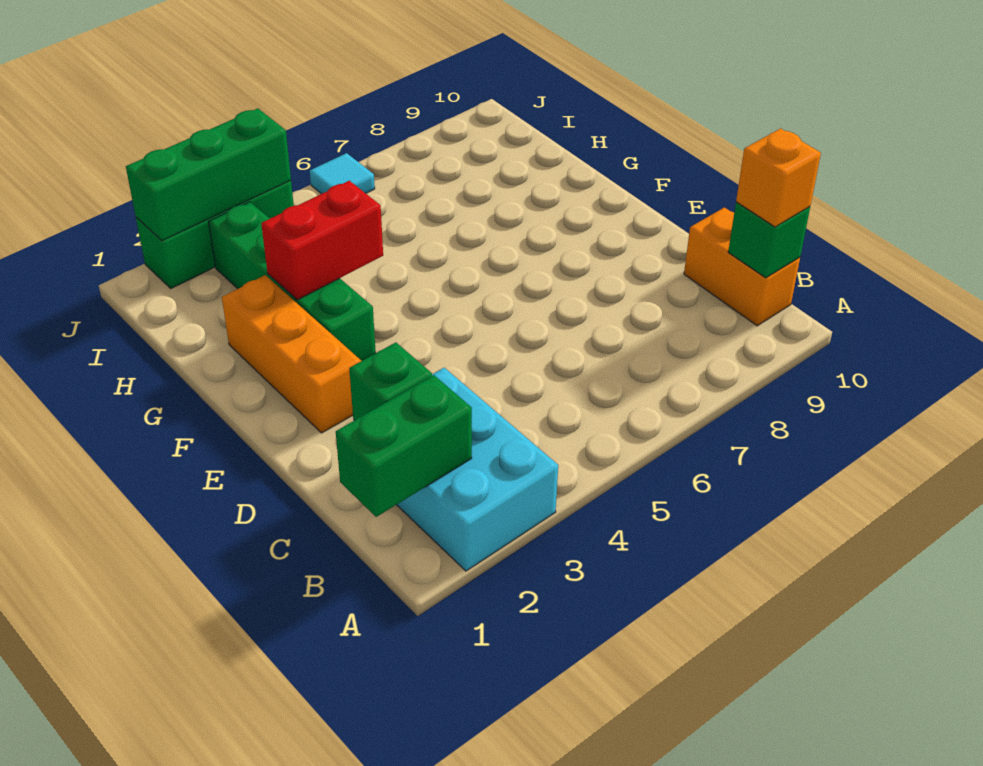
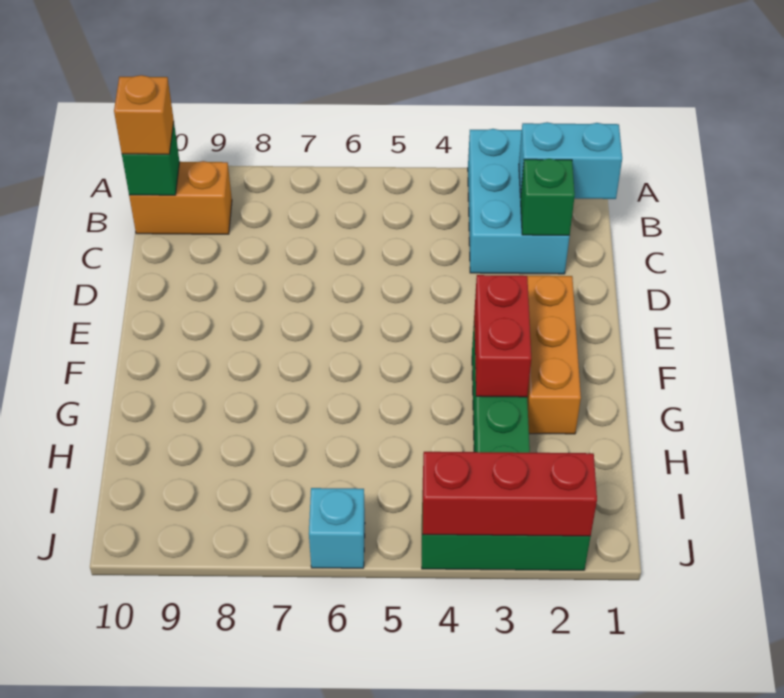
green 1x2 brick [336,375,472,517] -> cyan 1x2 brick [519,122,622,199]
orange 1x2 brick [684,208,800,326] -> orange 1x2 brick turned to [129,161,232,234]
red 1x2 brick [261,181,383,300] -> red 1x2 brick turned to [474,275,531,397]
green 1x3 brick [126,108,291,241] -> red 1x3 brick [423,452,597,536]
cyan 1x1 tile [310,153,375,194] -> cyan 1x1 brick [309,488,365,568]

